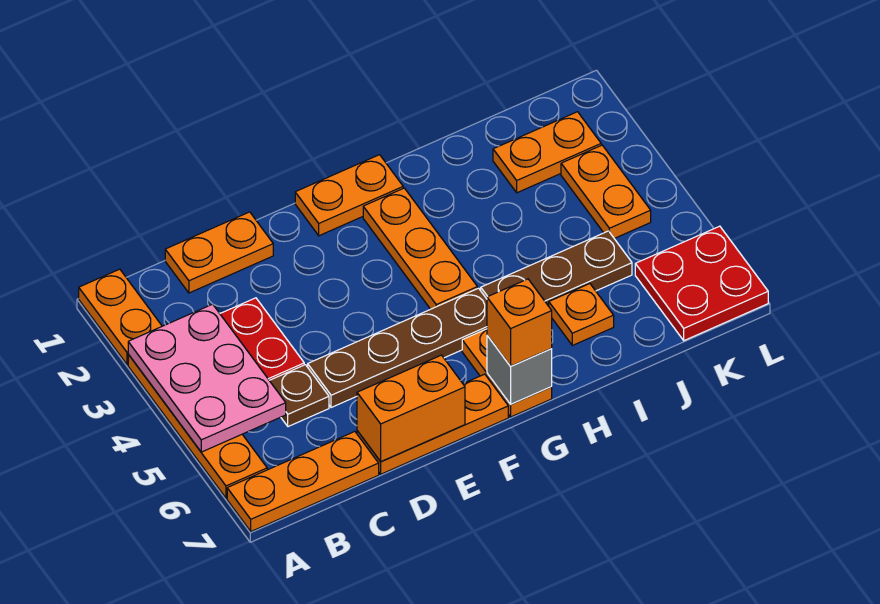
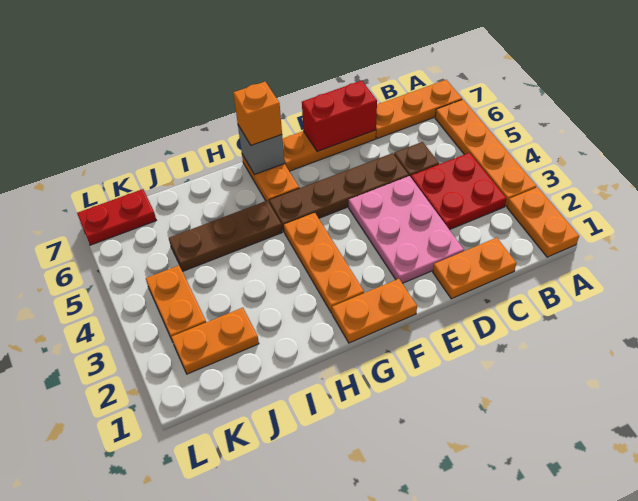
pink 2x3 plate [128,304,286,452] -> pink 2x3 plate moved to [349,176,464,283]
orange 1x2 brick [357,355,465,462] -> red 1x2 brick [302,81,377,152]
orange 1x1 plate [549,284,614,345] -> none
red 2x2 plate [635,226,768,341] -> red 1x2 plate [77,189,156,245]

